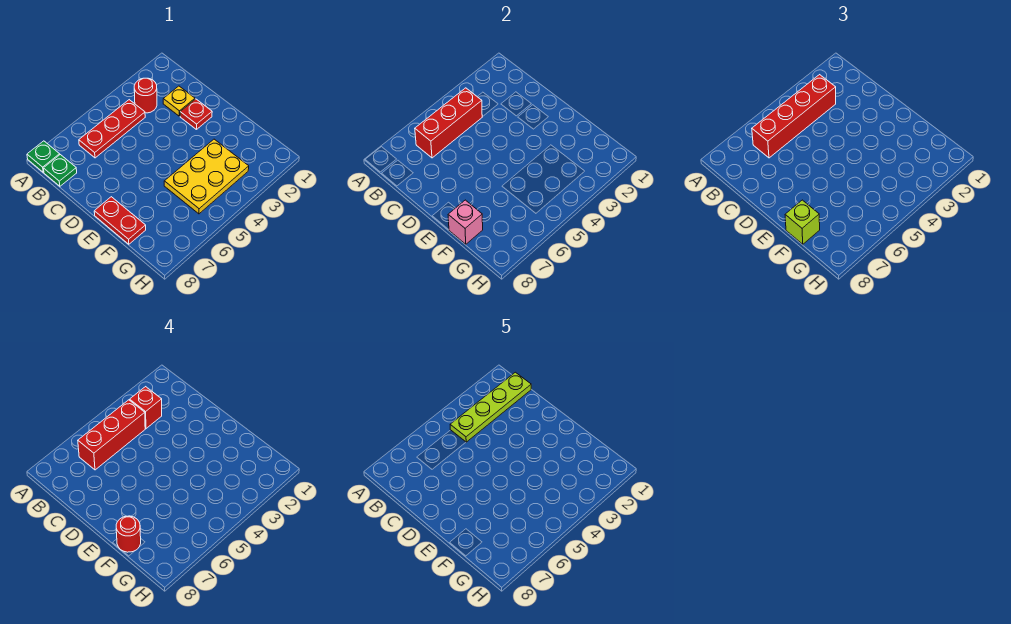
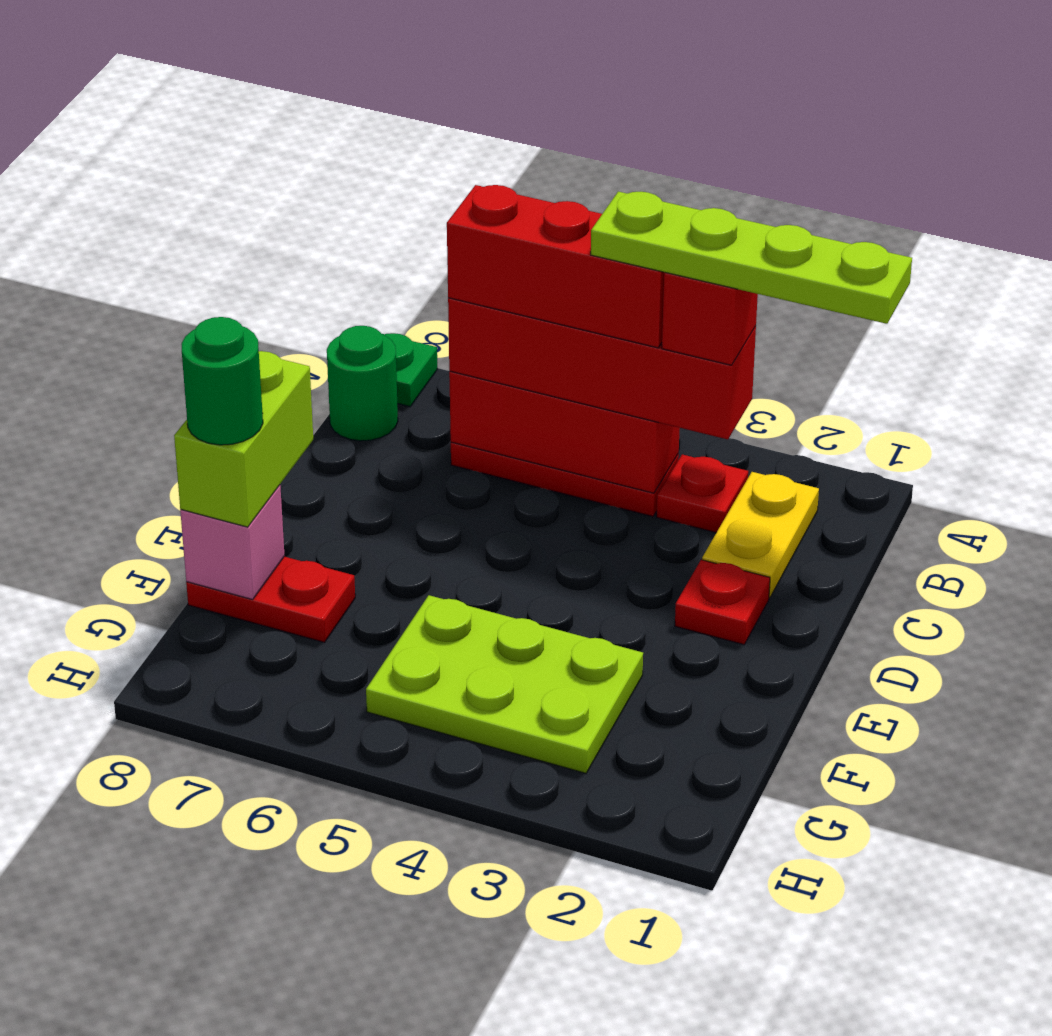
red 1x1 round brick [134,78,157,113] -> red 1x1 plate [657,454,748,533]
green 1x1 plate [44,155,77,186] -> green 1x1 round brick [327,326,398,441]
yellow 1x1 plate [163,86,195,116] -> yellow 1x2 plate [702,472,819,598]
red 1x2 plate [94,197,146,244] -> red 1x2 plate turned to [186,557,355,642]
yellow 2x3 plate [164,139,249,214] -> lime 2x3 plate [366,595,643,773]
lime 1x1 brick [785,200,820,244] -> lime 1x2 brick [174,351,313,527]
red 1x1 round brick [116,516,141,552] -> green 1x1 round brick [182,317,263,445]

